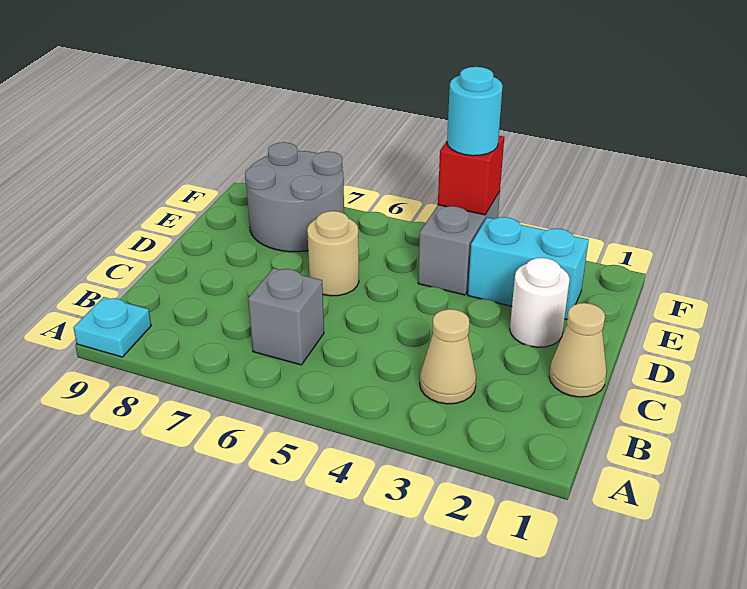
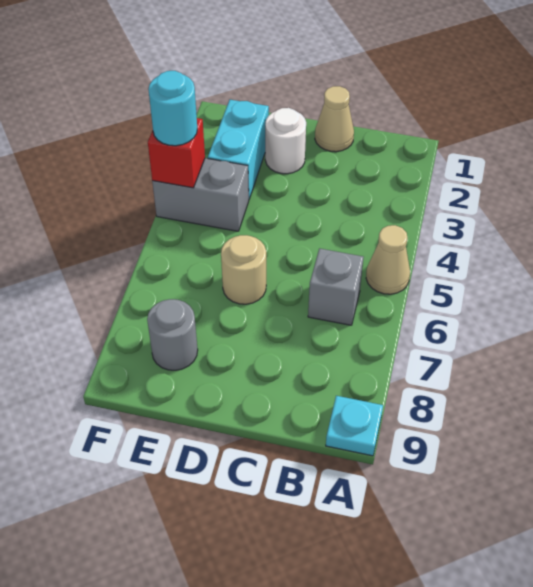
tan 1x1 cone [420,309,476,404] -> tan 1x1 cone moved to [366,225,410,294]
grey 2x2 round brick [245,142,344,252] -> grey 1x1 round brick [147,299,198,370]

